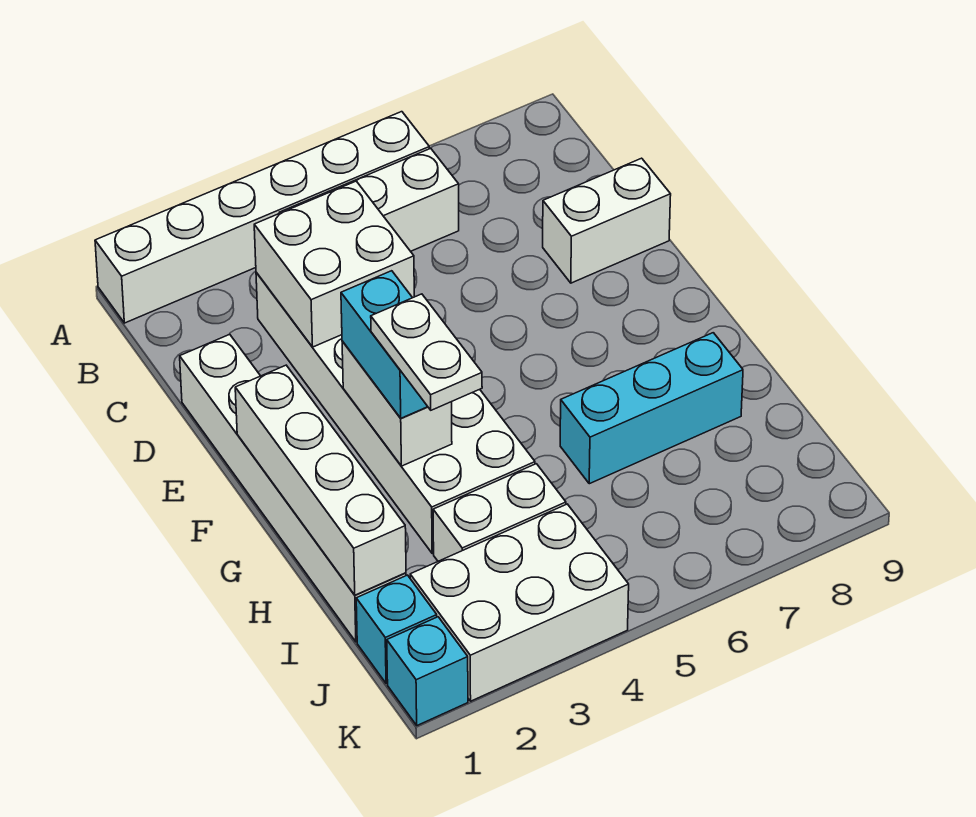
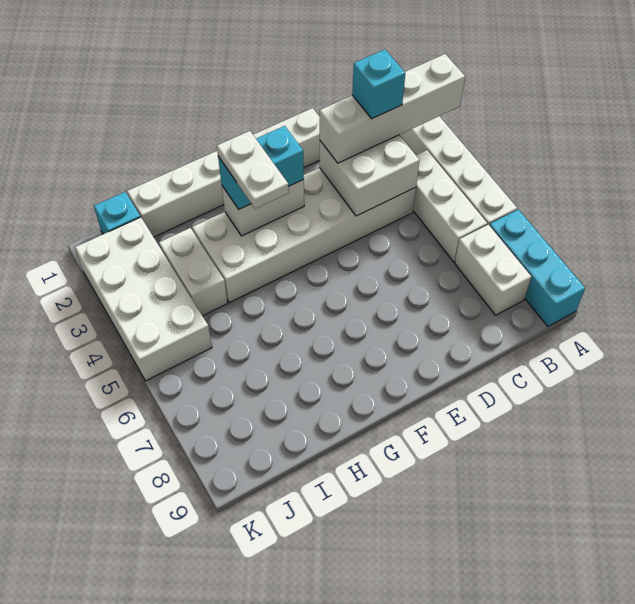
white 1x2 brick [543,158,671,283] -> white 1x2 brick moved to [455,224,531,315]
white 1x4 brick [235,365,406,595] -> white 1x4 brick moved to [320,54,465,163]
white 1x2 plate [371,294,482,410] -> white 1x2 plate turned to [217,131,289,209]
cyan 1x3 brick [560,333,743,484] -> cyan 1x3 brick moved to [490,209,585,326]
white 2x3 brick [410,504,629,701] -> white 2x4 brick [75,217,212,381]
cyan 1x1 brick [387,617,468,725] -> cyan 1x1 brick moved to [352,49,405,119]

